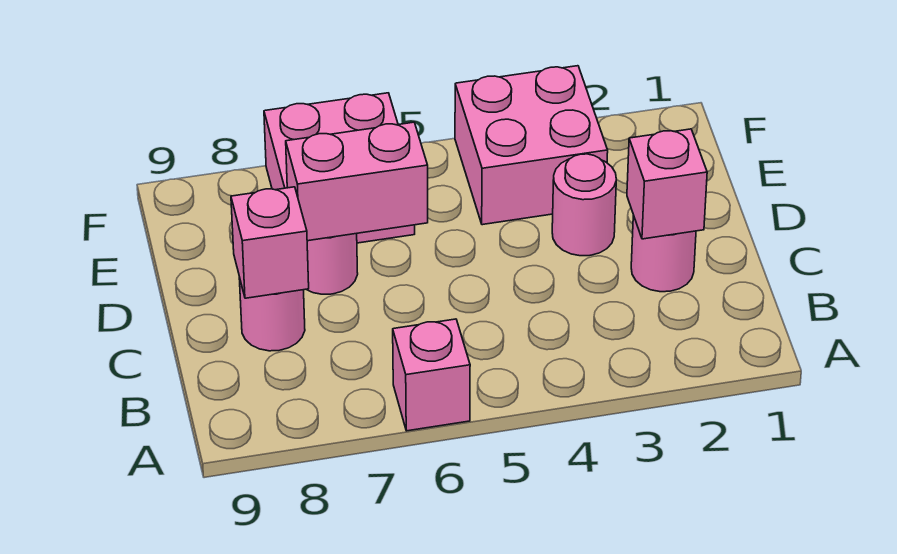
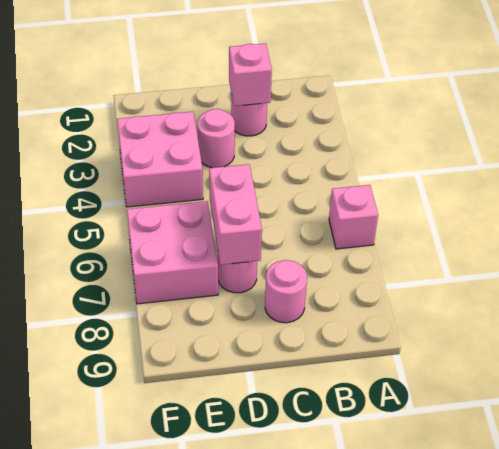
pink 1x1 brick [231,187,309,298] -> none

